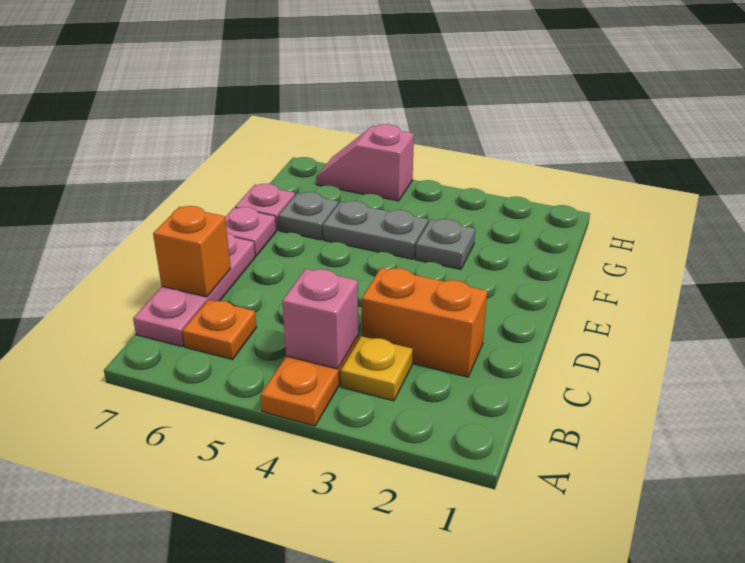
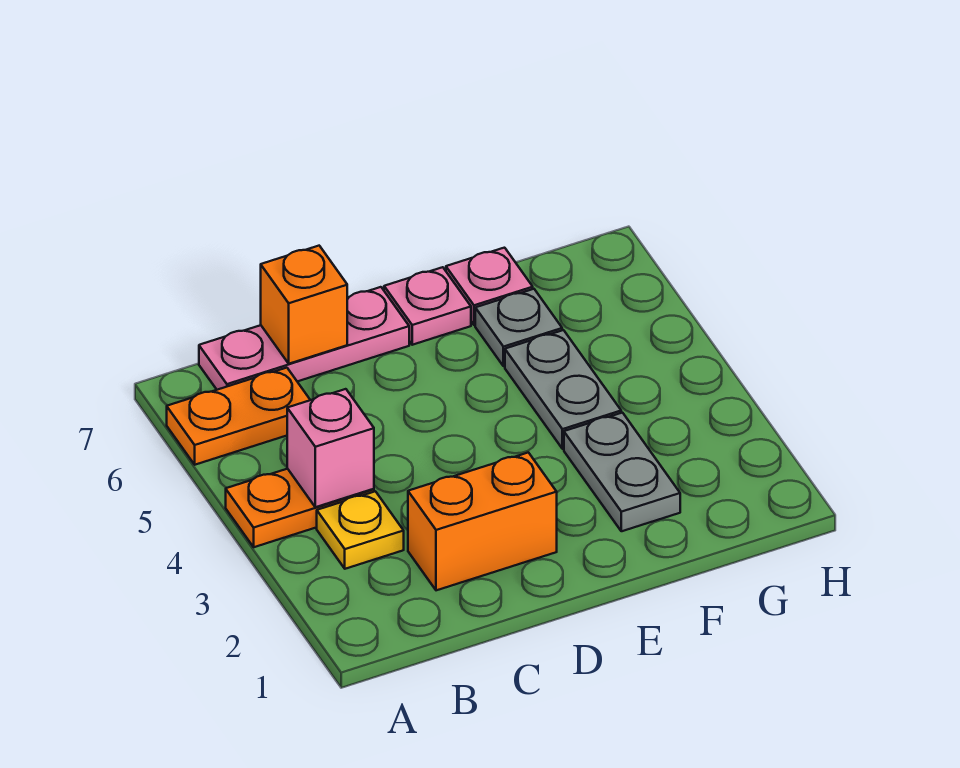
orange 1x1 plate [182,300,257,360] -> orange 1x2 plate [167,368,310,465]
orange 1x2 brick [362,268,487,377] -> orange 1x2 brick turned to [408,453,557,590]
grey 1x1 plate [415,219,475,269] -> grey 1x2 plate [564,413,680,531]
pink 1x2 slope [316,124,414,201] -> none

